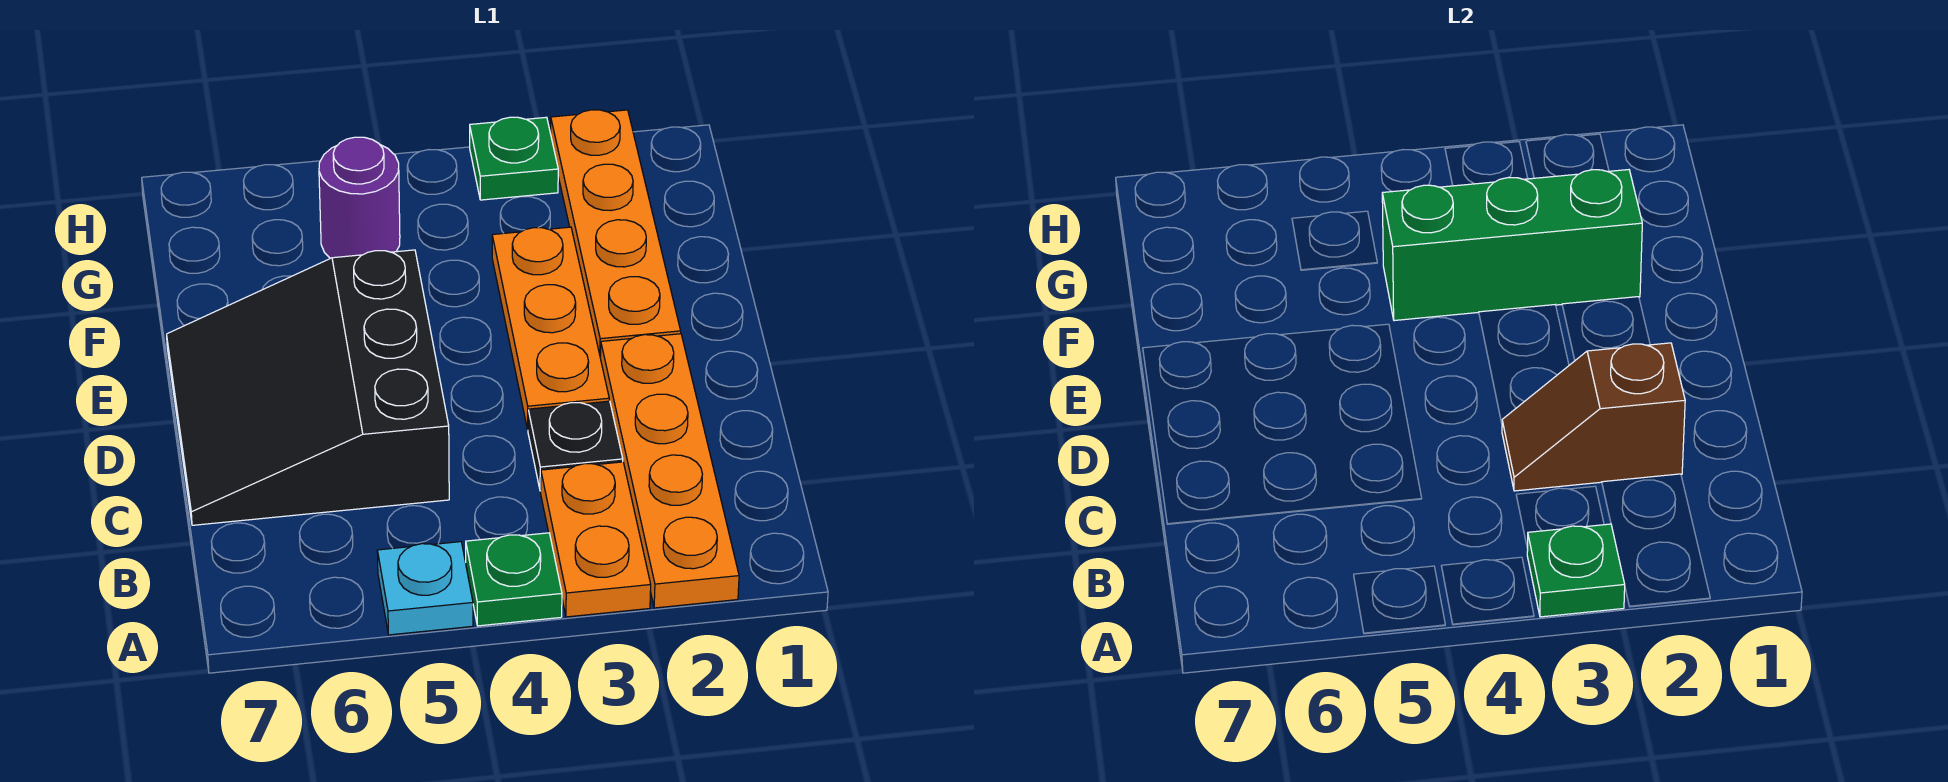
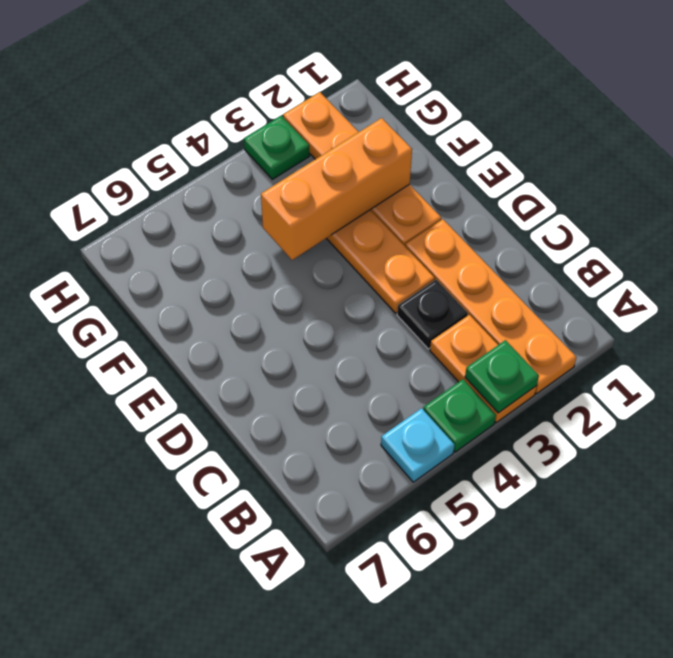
brown 1x2 slope [1502,343,1685,491] -> none
black 3x3 slope [167,250,449,525] -> none
green 1x3 brick [1382,170,1642,321] -> orange 1x3 brick [261,118,412,260]
purple 1x1 round brick [319,137,400,258] -> none

